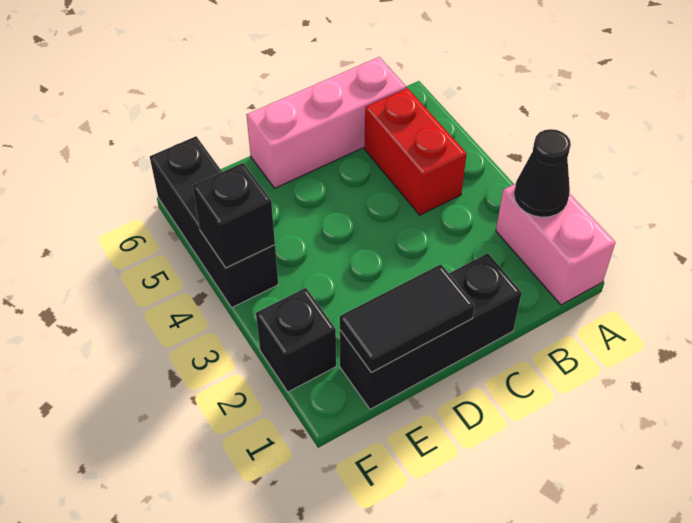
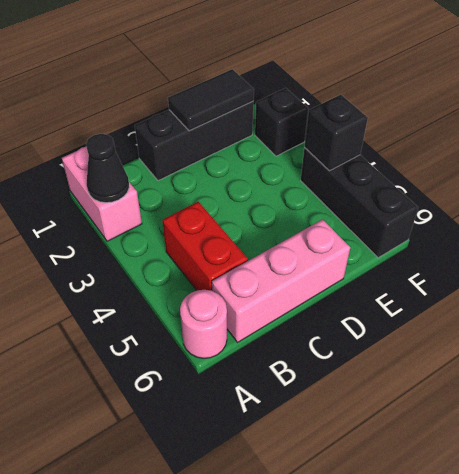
none -> pink 1x1 round brick [180,290,227,358]

